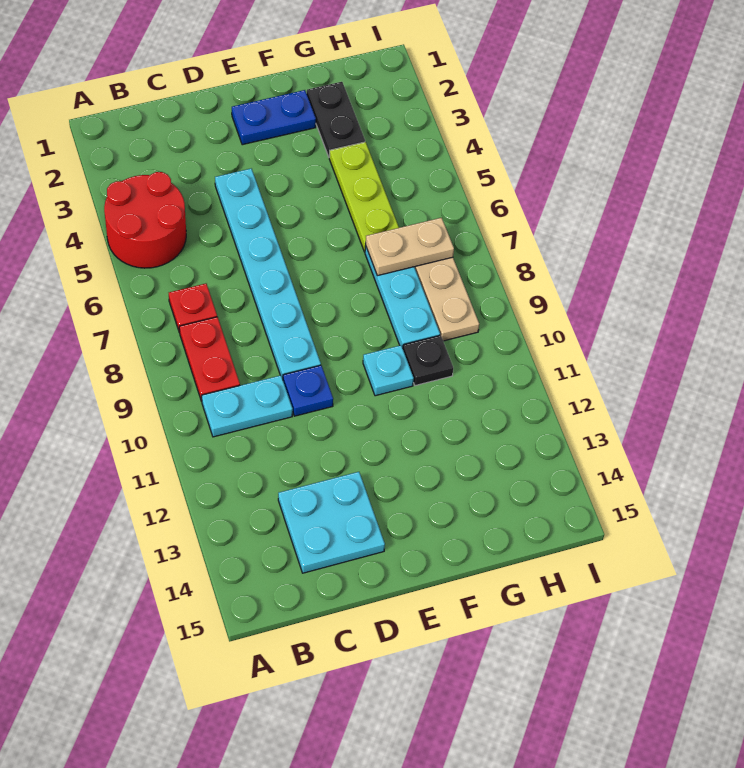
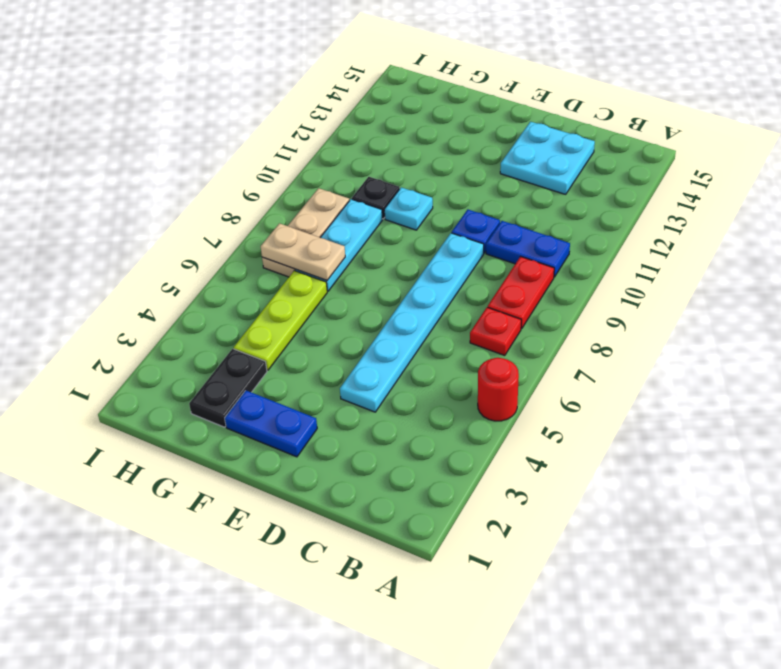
red 2x2 round brick [104,172,186,268] -> red 1x1 round brick [478,358,519,421]
cyan 1x2 plate [202,375,293,437] -> blue 1x2 plate [486,221,570,277]

